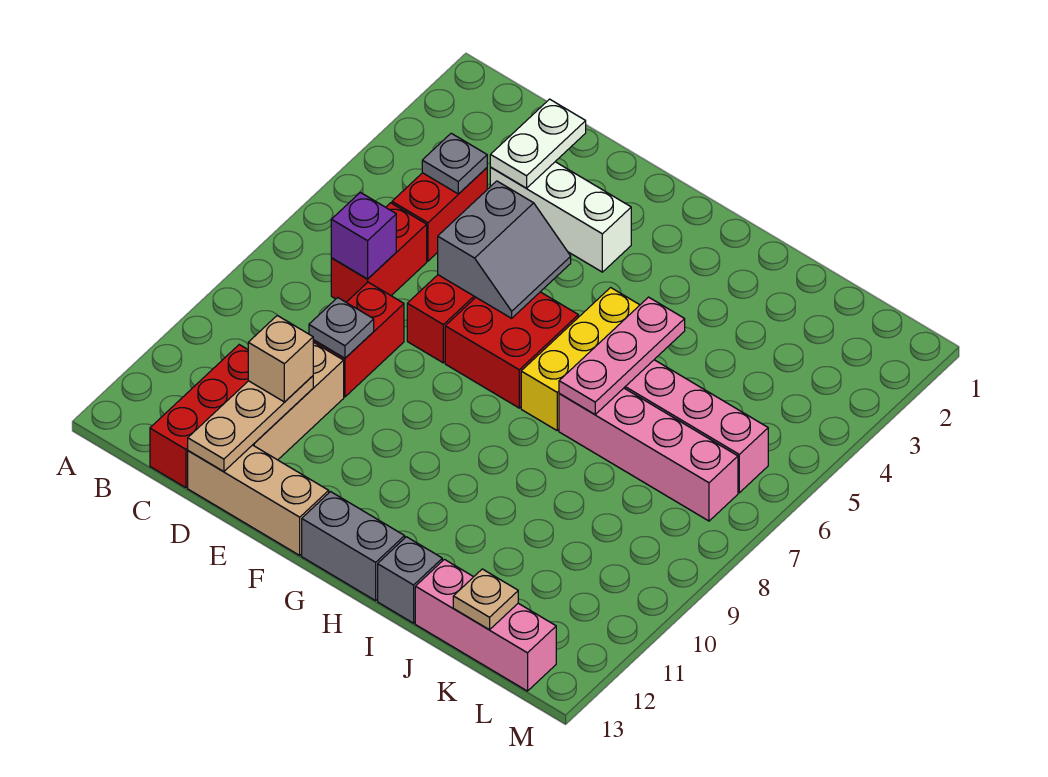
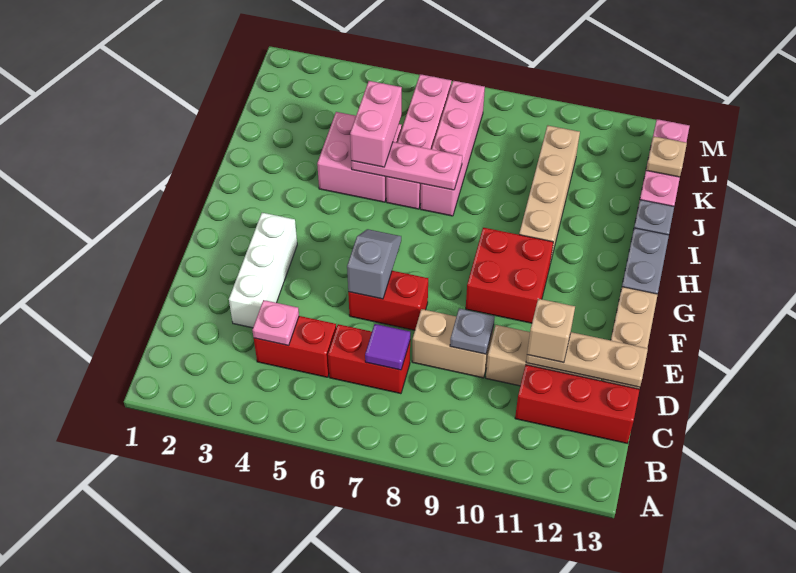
grey 1x1 plate [422,133,487,194] -> pink 1x1 plate [252,300,299,346]
purple 1x1 brick [331,192,396,279] -> purple 1x1 tile [365,324,410,370]
white 1x2 plate [490,99,586,188] -> none
red 1x2 brick [313,282,404,397] -> tan 1x2 brick [412,309,494,378]
grey 2x2 slope [438,181,571,318] -> grey 1x2 slope [347,229,401,299]
red 2x2 brick [445,292,578,408] -> red 2x2 brick moved to [466,228,553,323]
yellow 1x3 brick [521,288,639,430] -> none
none -> tan 1x4 brick [519,125,580,260]
none -> pink 2x2 brick [317,112,402,202]
none -> pink 1x2 brick [350,81,402,167]

